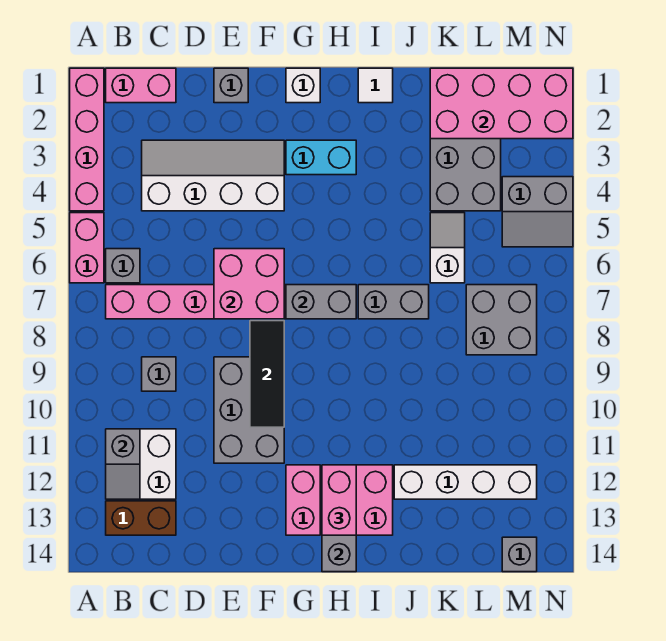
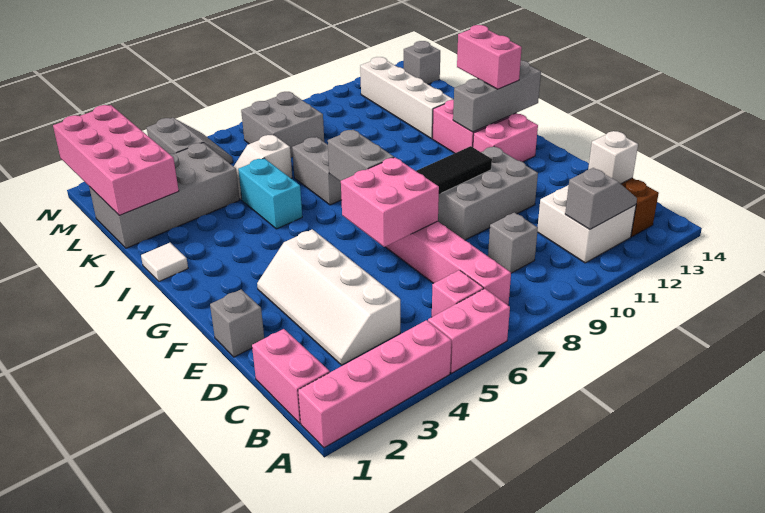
grey 1x1 brick [106,249,140,283] -> pink 1x1 brick [432,270,484,317]
white 1x1 brick [286,68,320,103] -> white 1x1 brick moved to [588,131,638,184]
cyan 1x2 brick [286,140,356,175] -> cyan 1x2 brick moved to [238,158,302,229]
pink 1x2 brick [322,465,356,535] -> pink 1x2 brick turned to [457,25,522,89]

